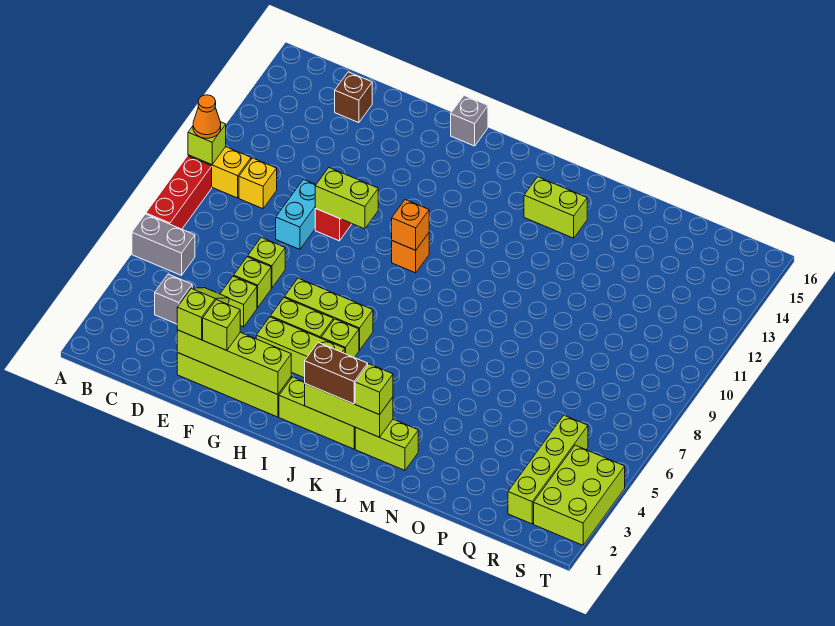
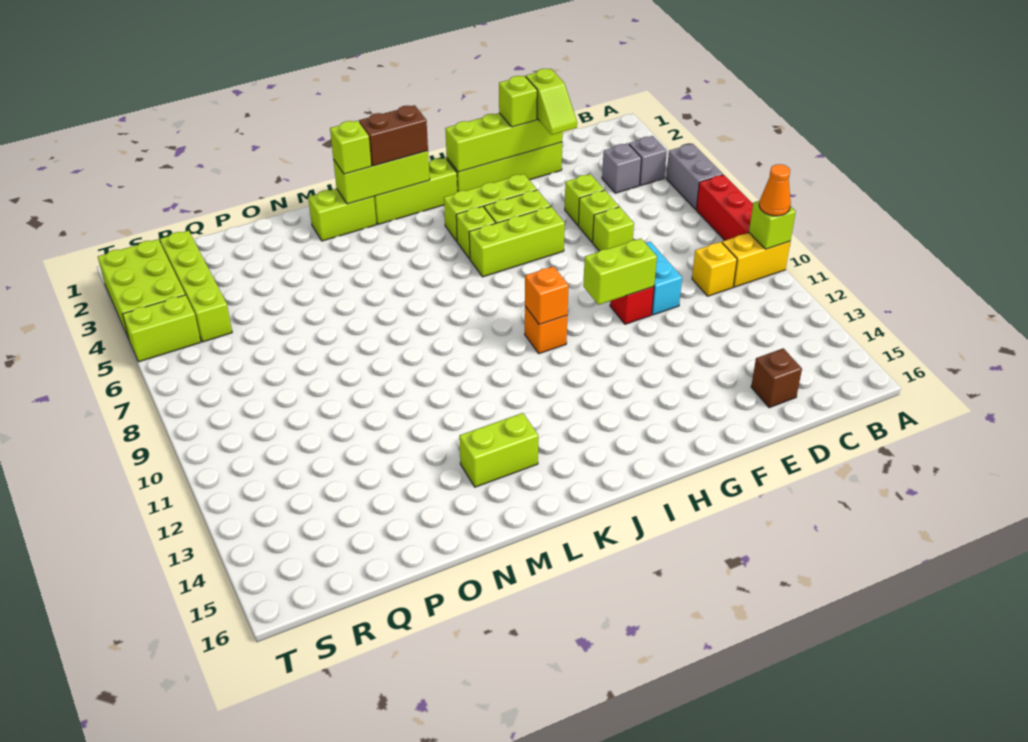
grey 1x2 brick [132,214,195,275] -> grey 1x2 brick turned to [666,144,723,209]
grey 1x1 brick [451,95,488,146] -> grey 1x1 brick moved to [629,136,667,185]
none -> lime 1x2 brick [123,295,201,362]

